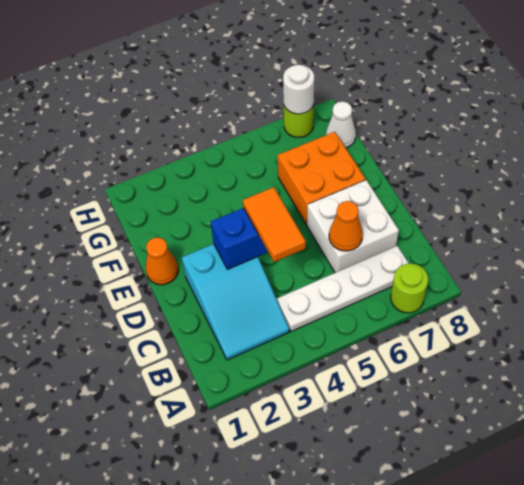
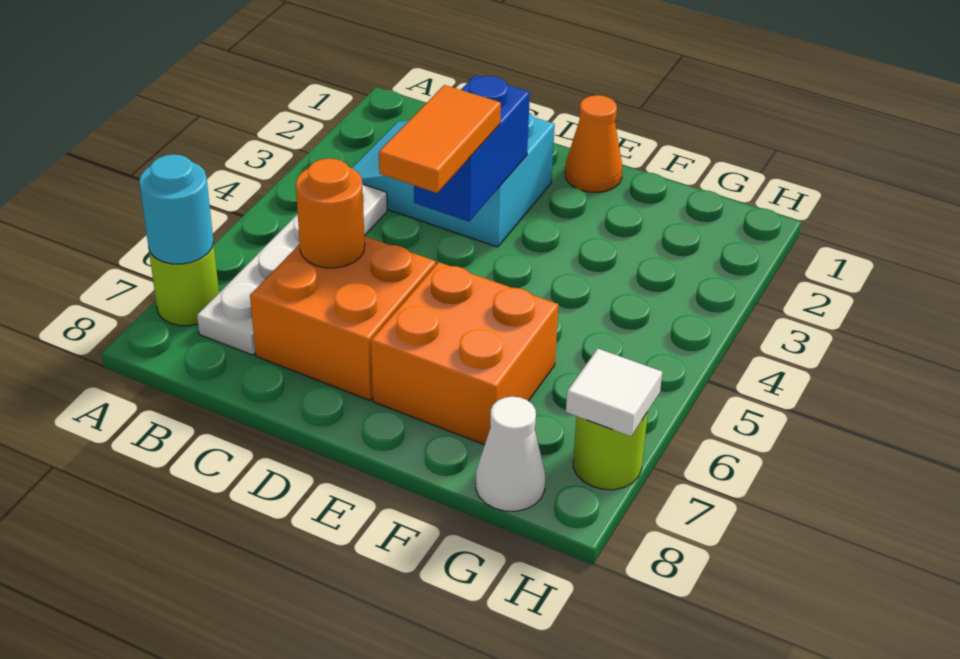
none -> cyan 1x1 round brick [139,154,213,264]
orange 1x2 tile [243,187,306,262] -> orange 1x2 tile turned to [379,85,501,193]
white 2x2 brick [307,180,399,273] -> orange 2x2 brick [250,236,436,400]
orange 1x1 cone [329,201,363,251] -> orange 1x1 round brick [296,158,365,268]
white 1x1 round brick [283,65,314,114] -> white 1x1 tile [566,349,662,436]

